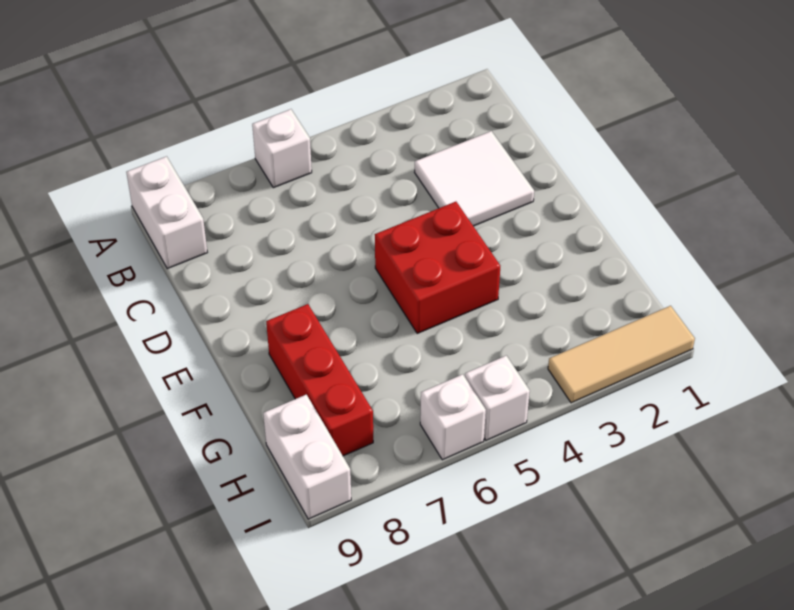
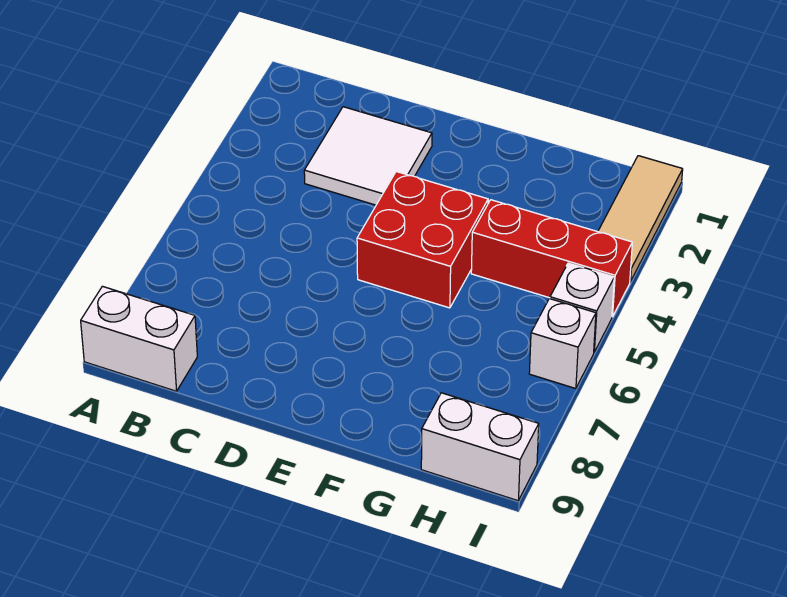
white 1x1 brick [252,109,312,188] -> none
red 1x3 brick [266,304,373,456] -> red 1x3 brick moved to [471,200,632,317]

